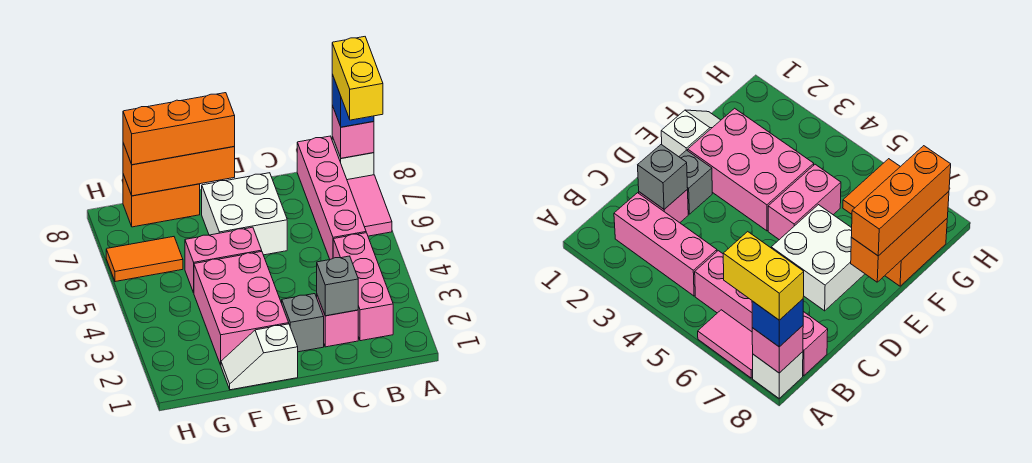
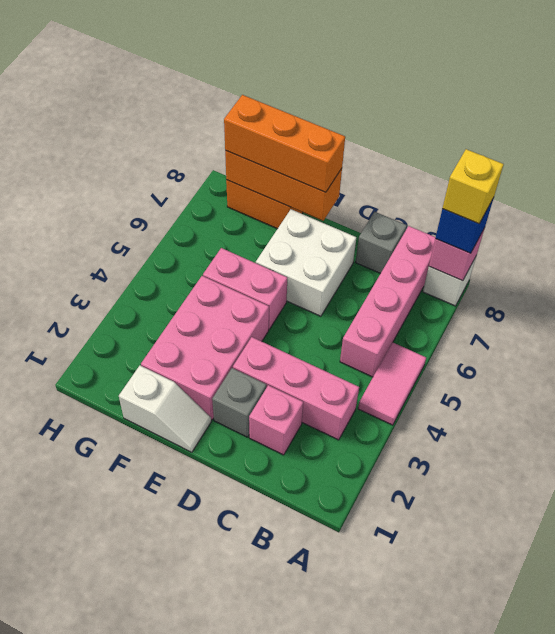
pink 1x2 tile [347,175,392,236] -> pink 1x2 tile moved to [358,342,426,425]
yellow 1x2 brick [332,37,383,120] -> yellow 1x1 brick [442,149,504,224]
pink 1x3 brick [333,233,393,341] -> pink 1x3 brick turned to [233,337,359,440]
grey 1x1 brick [317,256,358,316] -> grey 1x1 brick moved to [356,212,407,274]
white 1x2 slope [221,324,298,390] -> white 1x2 slope turned to [119,366,211,452]
orange 1x2 tile [106,237,183,282] -> none

